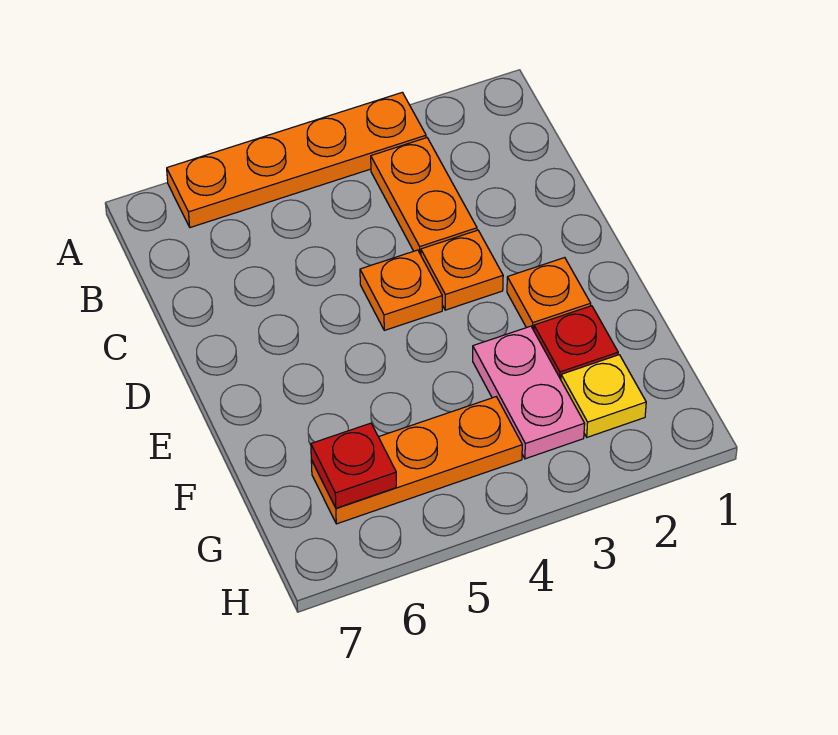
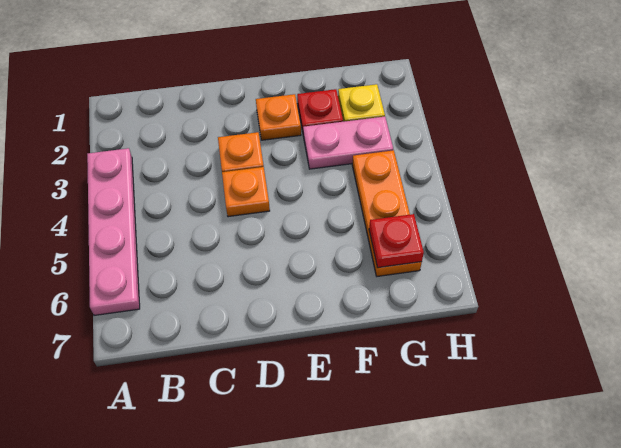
orange 1x4 plate [167,92,426,228] -> pink 1x4 plate [87,148,140,315]
orange 1x2 plate [371,138,477,255] -> none

